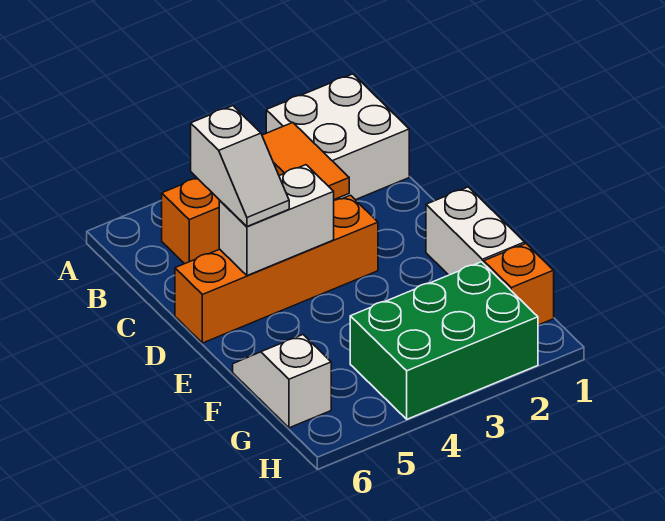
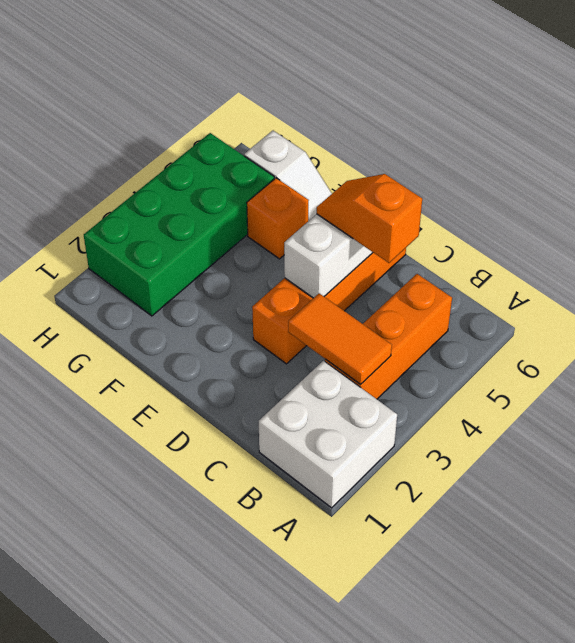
white 1x2 slope [191,106,289,226] -> orange 1x2 slope [317,174,422,263]
white 1x2 brick [426,187,525,275] -> none
orange 1x1 brick [484,244,554,325] -> orange 1x1 brick moved to [247,178,309,259]
green 2x3 brick [350,262,538,419] -> green 2x4 brick [84,133,274,316]

